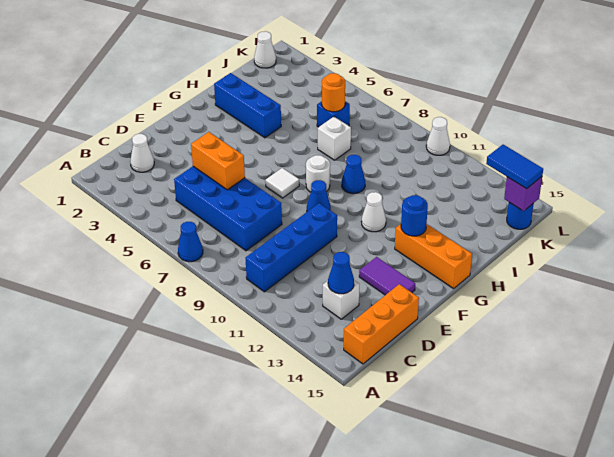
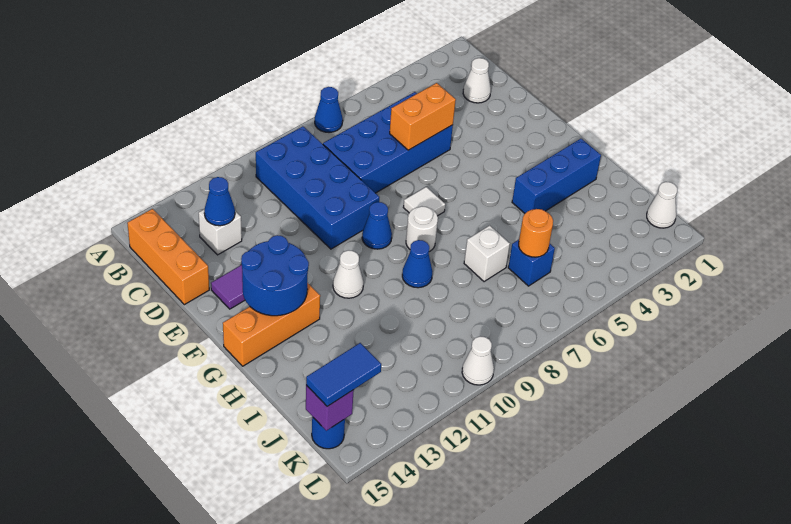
blue 1x4 brick [245,203,337,292] -> blue 2x4 brick [256,126,379,249]
blue 1x1 round brick [401,195,428,236] -> blue 2x2 round brick [241,235,309,316]

